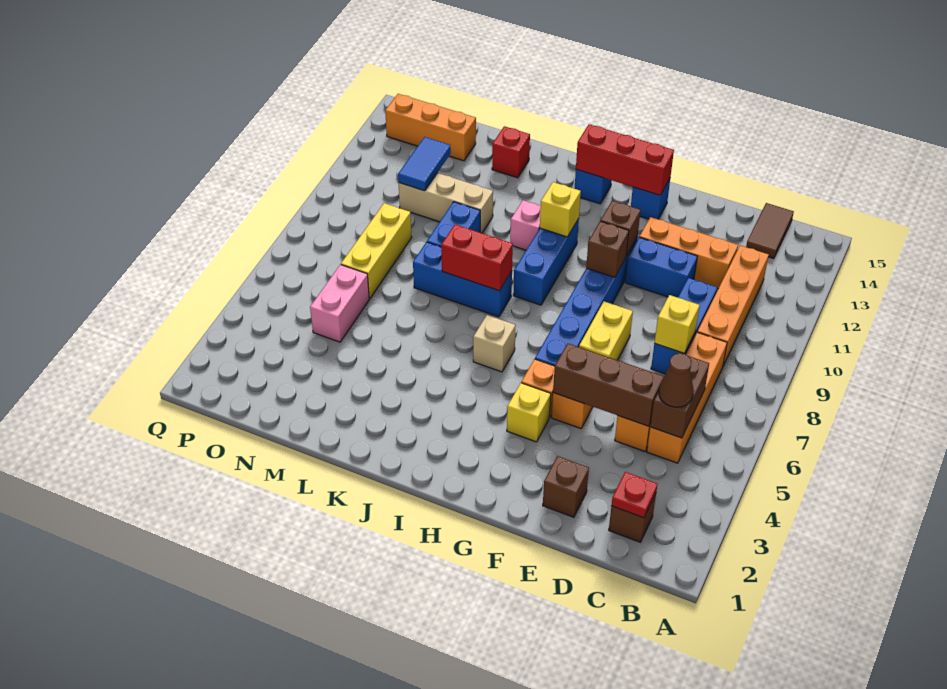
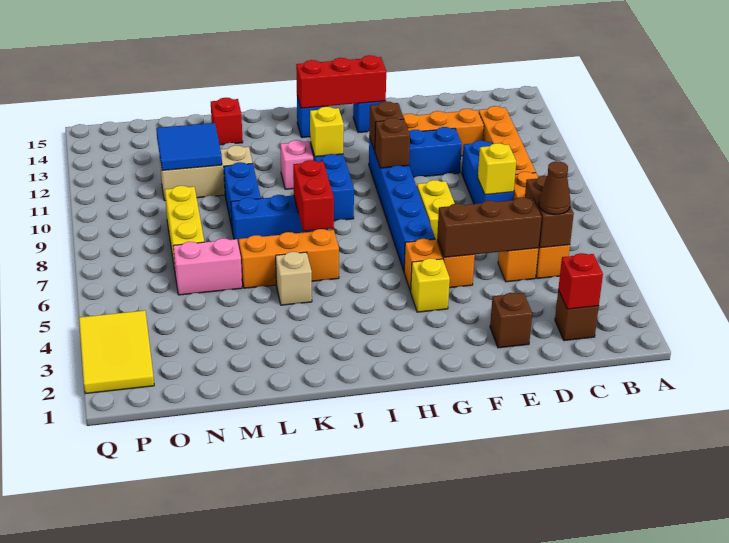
red 1x1 plate [611,472,657,518] -> red 1x1 brick [558,253,603,309]
brown 1x2 tile [746,203,794,259] -> none
tan 1x1 brick [473,315,516,372] -> tan 1x1 brick moved to [276,252,312,305]
red 1x2 brick [441,225,513,291] -> red 1x2 brick turned to [293,160,334,231]
pink 1x2 brick [310,264,369,342] -> pink 1x2 brick turned to [173,238,242,295]
blue 1x2 tile [398,137,451,191] -> blue 2x2 tile [156,123,222,171]
orange 1x3 brick [385,94,476,161] -> orange 1x3 brick moved to [239,229,339,288]
none -> yellow 2x3 tile [79,310,154,394]

